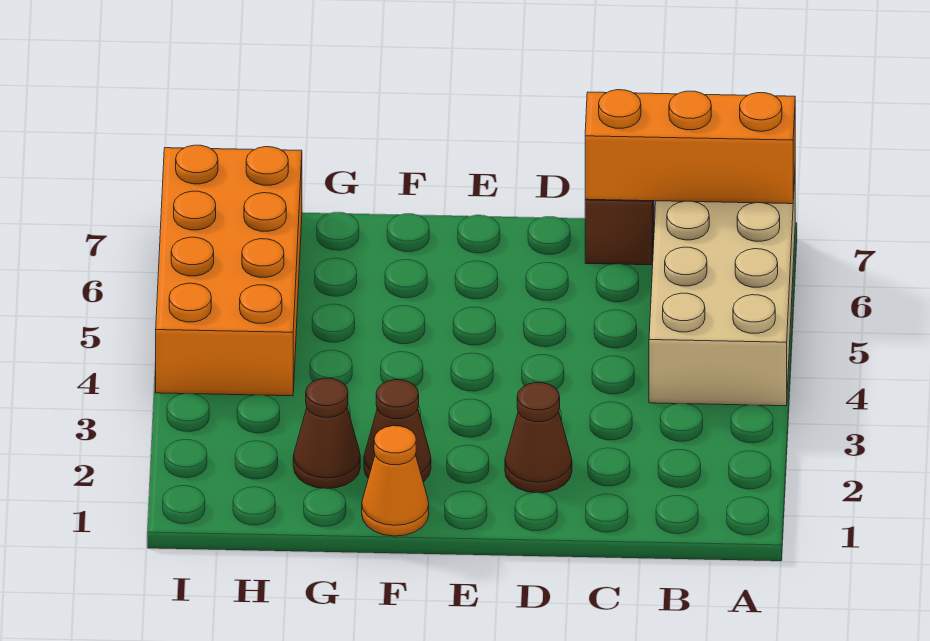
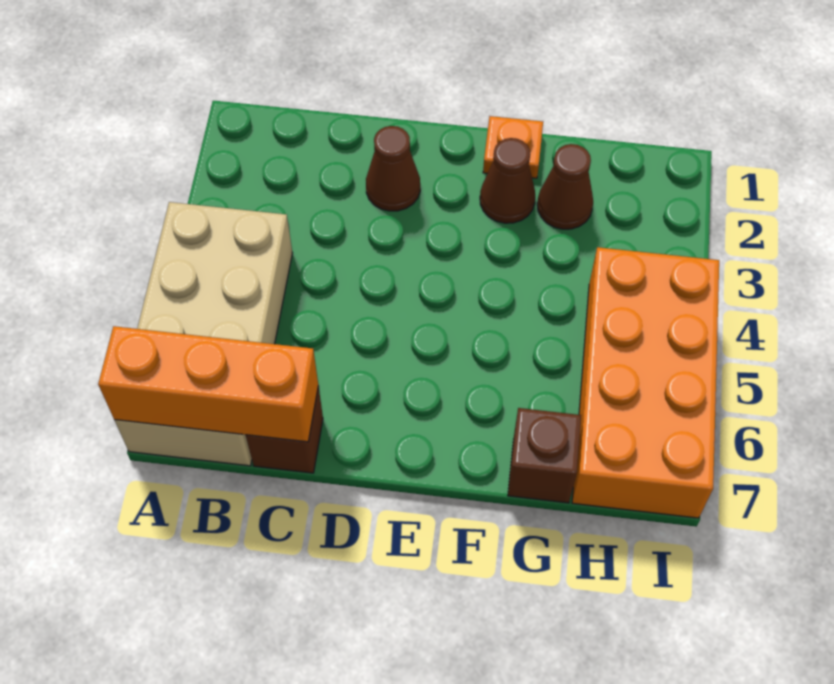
orange 1x1 cone [362,426,429,536] -> orange 1x1 plate [483,116,543,178]
none -> brown 1x1 brick [508,408,581,503]

